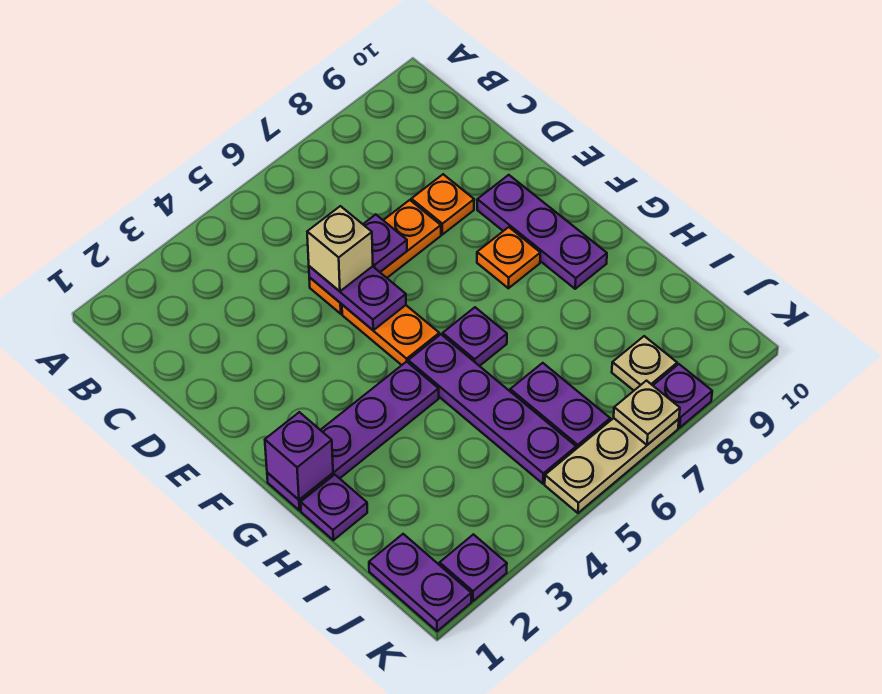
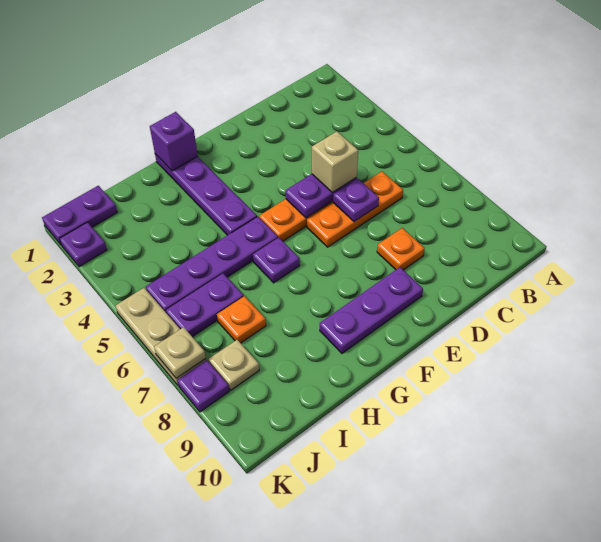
orange 1x3 plate [309,200,441,314] -> orange 1x3 plate turned to [307,172,403,247]
orange 1x1 plate [477,227,540,288] -> orange 1x1 plate moved to [217,296,266,343]
purple 1x1 plate [301,475,367,540] -> none

